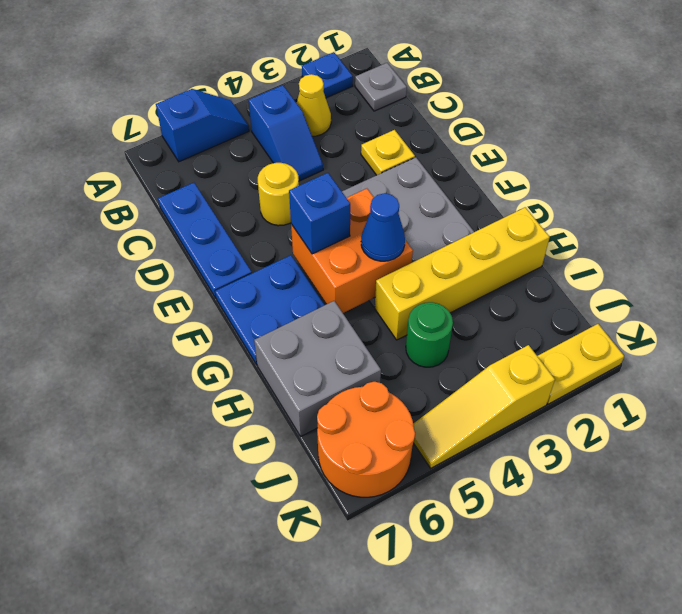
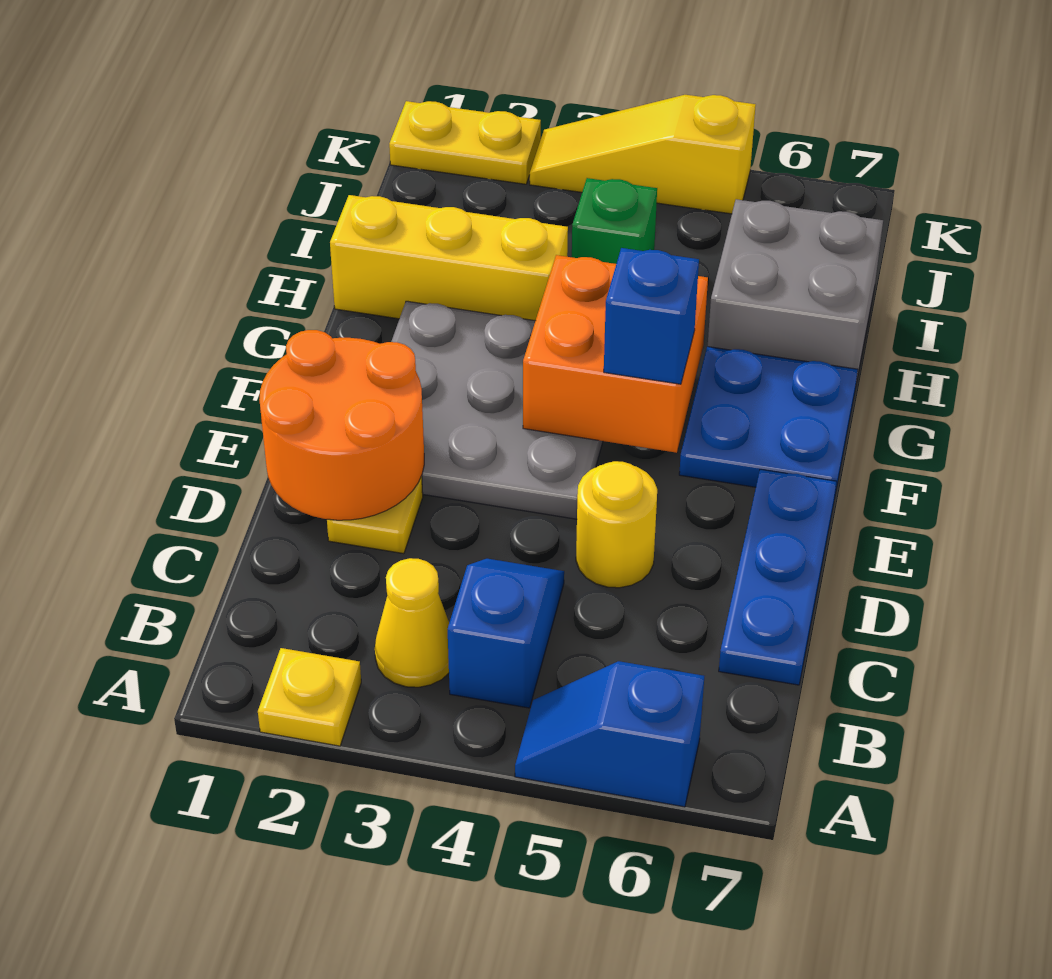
blue 1x1 plate [302,52,353,98] -> yellow 1x1 plate [258,648,361,746]
grey 1x1 plate [355,63,407,111] -> none
blue 1x1 cone [361,193,405,261] -> none
yellow 1x4 brick [375,207,550,340] -> yellow 1x3 brick [330,195,568,321]
green 1x1 round brick [406,302,453,367] -> green 1x1 brick [572,178,657,264]
orange 2x2 round brick [317,382,415,497] -> orange 2x2 round brick moved to [259,330,424,520]
yellow 1x3 slope [413,345,555,468] -> yellow 1x3 slope turned to [530,95,756,214]

